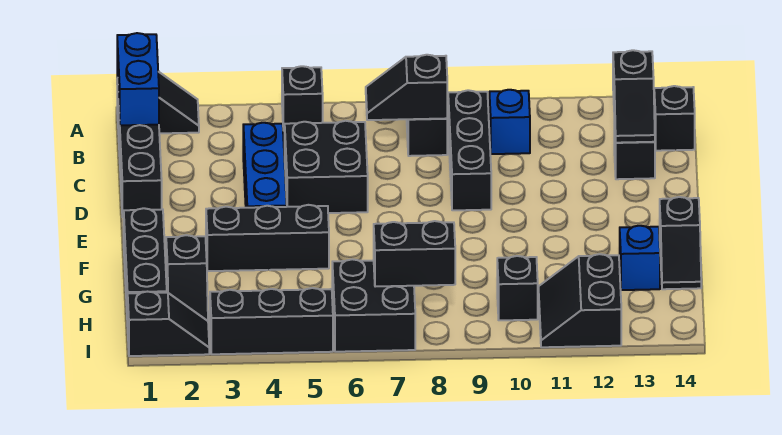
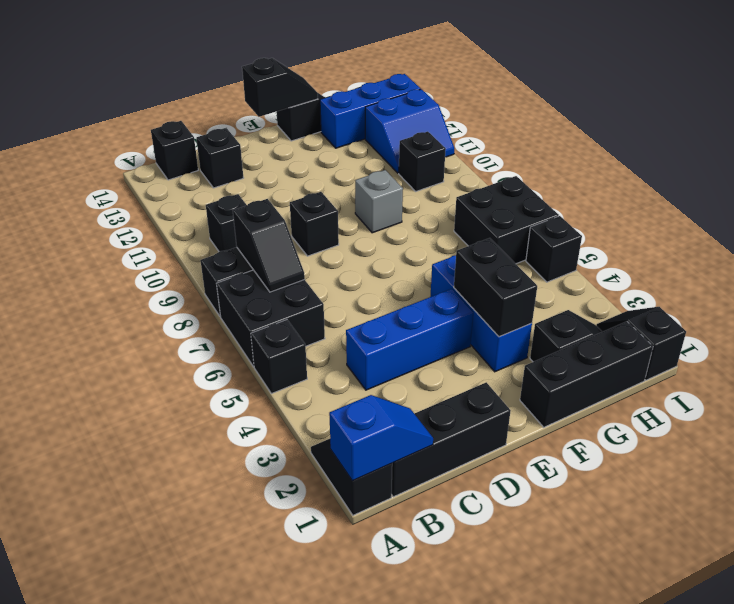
blue 1x2 brick [117,33,159,125] -> blue 1x2 slope [329,395,433,481]
black 1x3 brick [448,90,491,210] -> black 1x1 brick [290,192,339,256]
blue 1x1 brick [489,90,530,154] -> black 1x1 brick [206,194,247,252]
black 1x2 slope [613,50,655,143] -> black 1x2 slope moved to [242,58,318,117]
black 2x2 brick [285,121,368,213] -> black 2x2 brick moved to [217,270,325,367]
black 1x3 brick [206,205,329,271] -> blue 1x3 brick [430,255,532,372]
none -> grey 1x1 brick [355,170,403,233]
blue 1x1 brick [620,226,660,290] -> blue 1x3 brick [320,74,420,148]
black 1x2 brick [374,221,455,287] -> black 1x2 brick moved to [454,238,537,337]
black 2x2 slope [538,254,621,347] -> blue 2x2 slope [365,89,454,173]
black 1x3 brick [210,288,333,354] -> black 1x1 brick [526,216,582,282]

